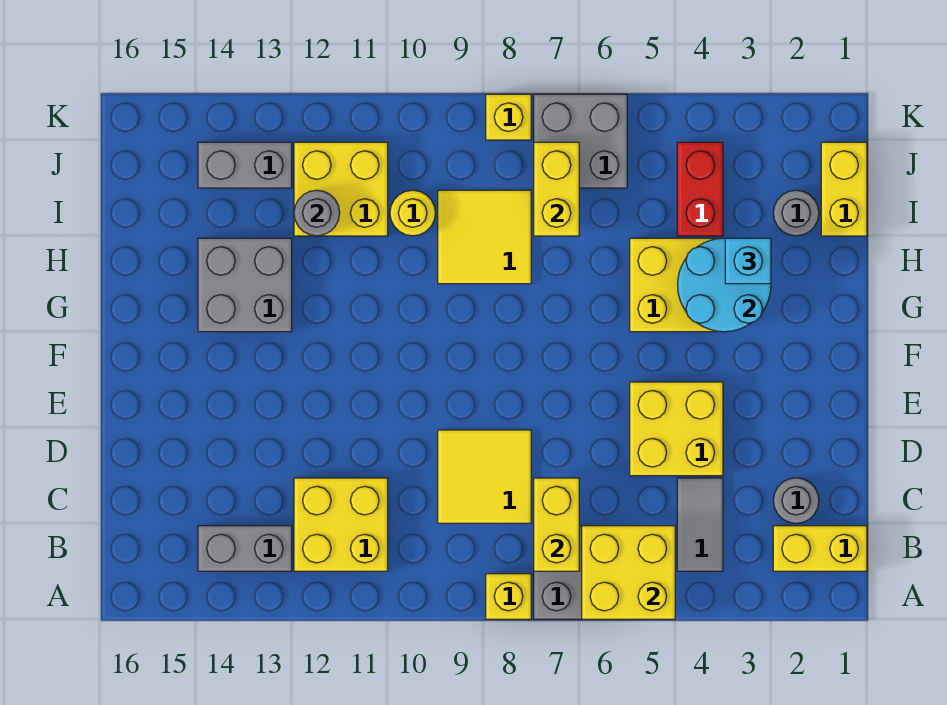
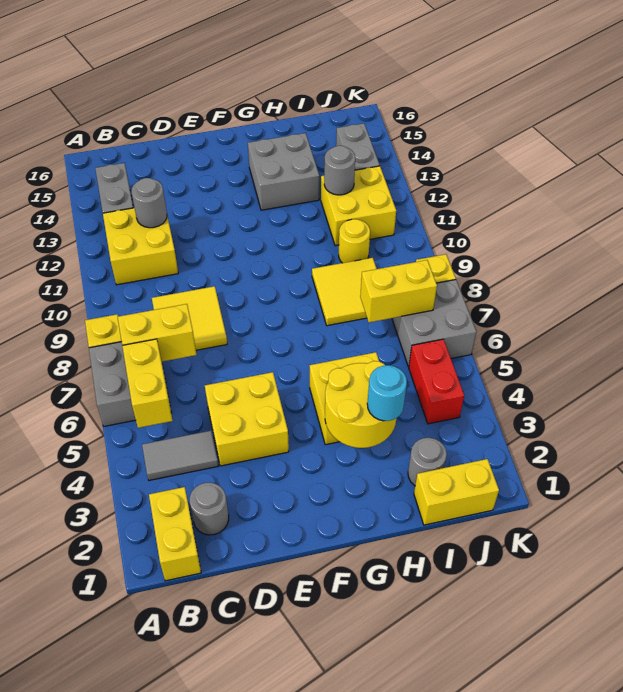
yellow 2x2 brick [582,526,675,619] -> yellow 1x2 brick [122,339,173,428]
none -> grey 1x1 round brick [132,178,167,228]
cyan 2x2 round brick [678,238,771,332] -> yellow 2x2 round brick [325,361,396,448]
cyan 1x1 brick [725,238,771,284] -> cyan 1x1 round brick [367,365,407,421]
red 1x2 brick [677,142,723,236] -> red 1x2 brick turned to [409,339,464,424]

